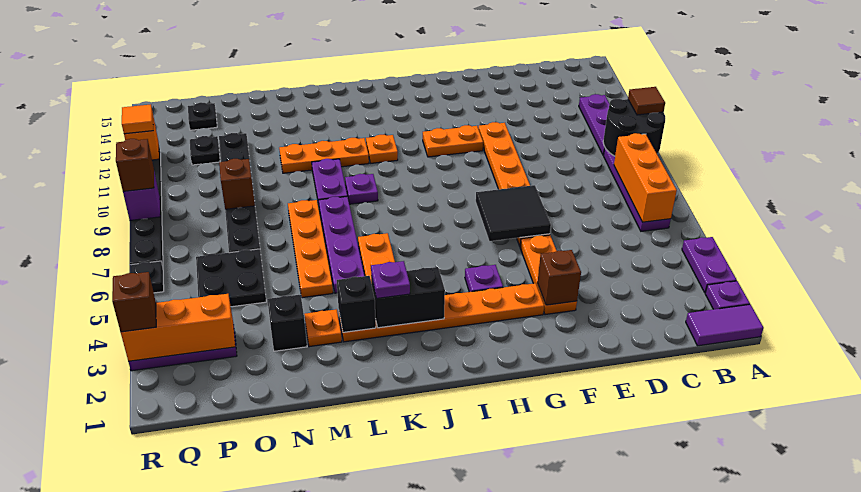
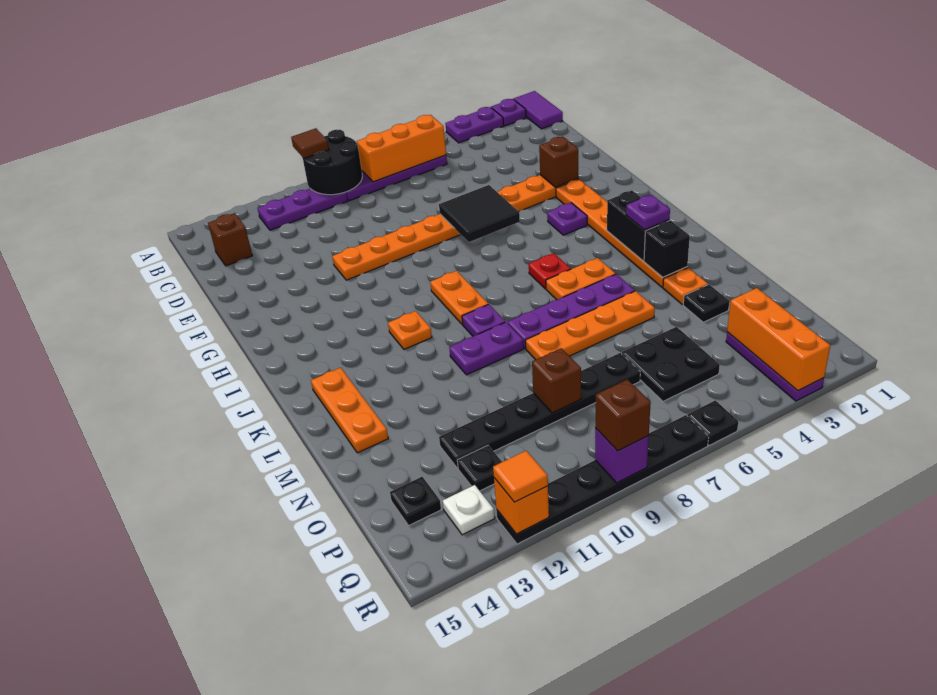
orange 1x2 plate [423,125,483,157] -> orange 1x2 plate moved to [430,271,488,324]
none -> red 1x1 plate [529,253,571,289]
orange 1x3 plate [279,138,369,173] -> orange 1x3 plate moved to [311,368,388,453]
black 1x1 brick [267,295,307,351] -> black 1x1 plate [683,285,729,322]
none -> white 1x1 plate [443,485,495,535]
brown 1x1 brick [112,272,156,332] -> brown 1x1 brick moved to [208,213,252,266]

